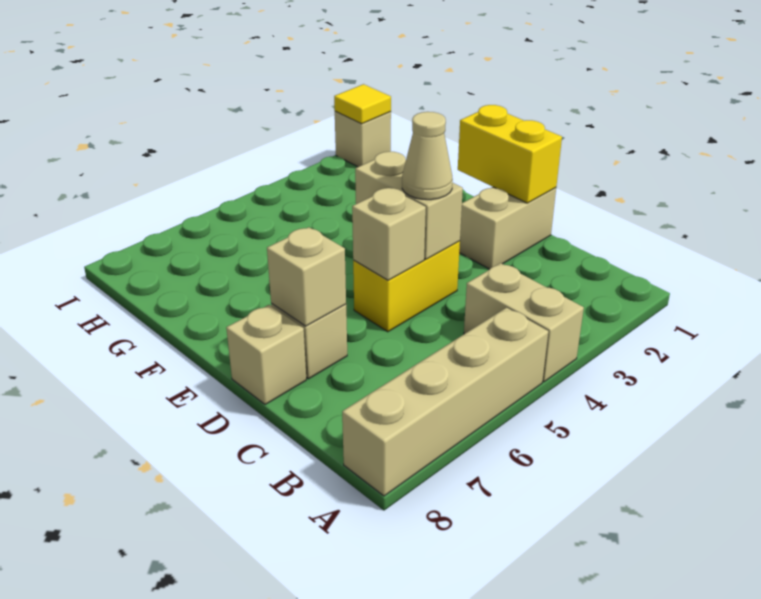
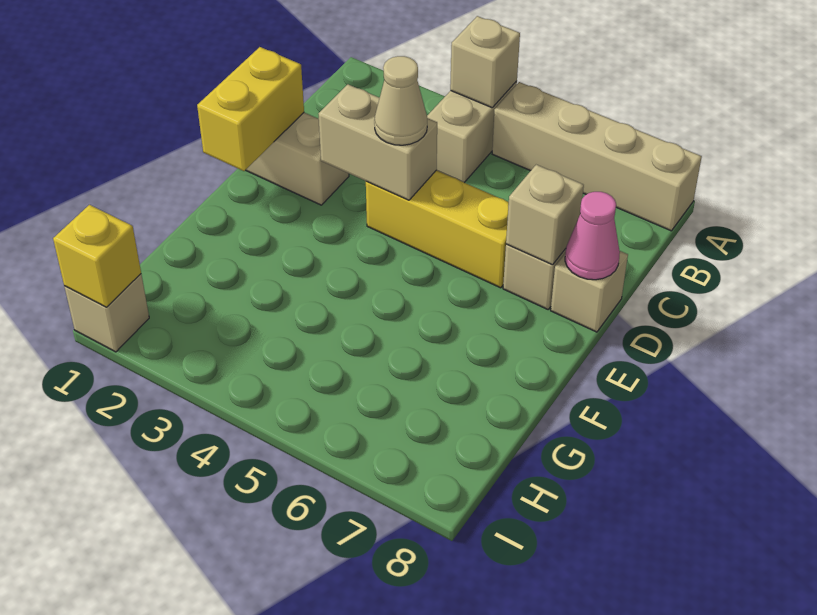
yellow 1x2 brick [353,241,460,332] -> yellow 1x3 brick [366,170,509,288]
tan 1x2 brick [355,152,463,259] -> tan 1x2 brick turned to [318,84,437,200]
tan 1x1 brick [352,188,426,280] -> tan 1x1 brick moved to [450,16,520,108]
none -> pink 1x1 cone [565,192,620,280]
yellow 1x1 tile [334,84,391,124] -> yellow 1x1 brick [53,205,141,307]

